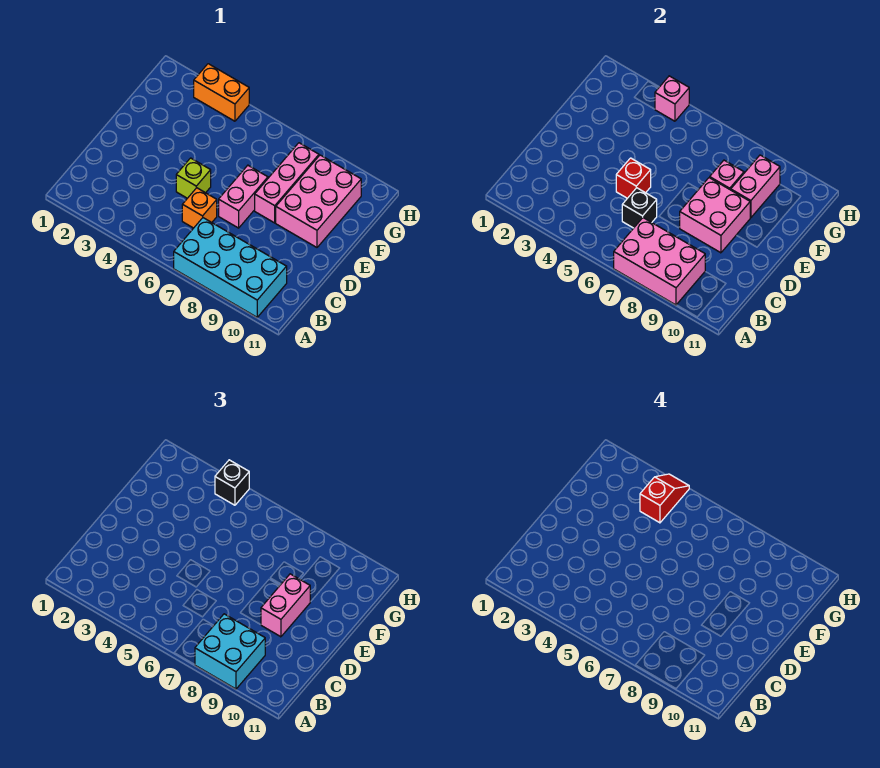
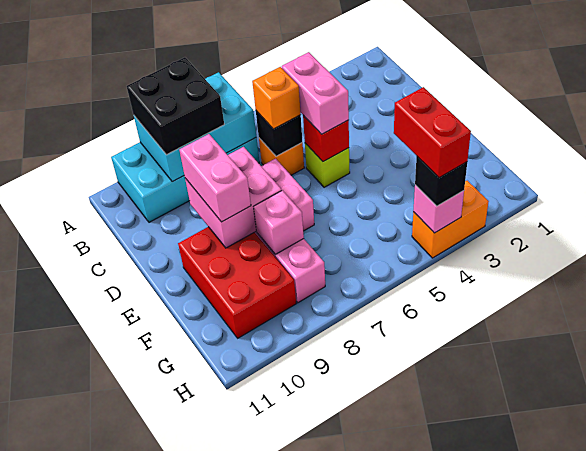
pink 2x3 brick [614,218,705,305] -> cyan 2x3 brick [134,72,256,182]
cyan 2x2 brick [195,614,265,689] -> black 2x2 brick [127,57,224,155]
none -> orange 1x1 brick [252,67,301,129]
pink 2x3 brick [276,155,361,247] -> red 2x3 brick [178,227,296,338]
pink 1x2 brick [731,155,780,218] -> pink 1x2 brick moved to [282,52,349,134]
red 1x2 slope [640,474,689,523] -> red 1x2 brick [394,87,471,178]

